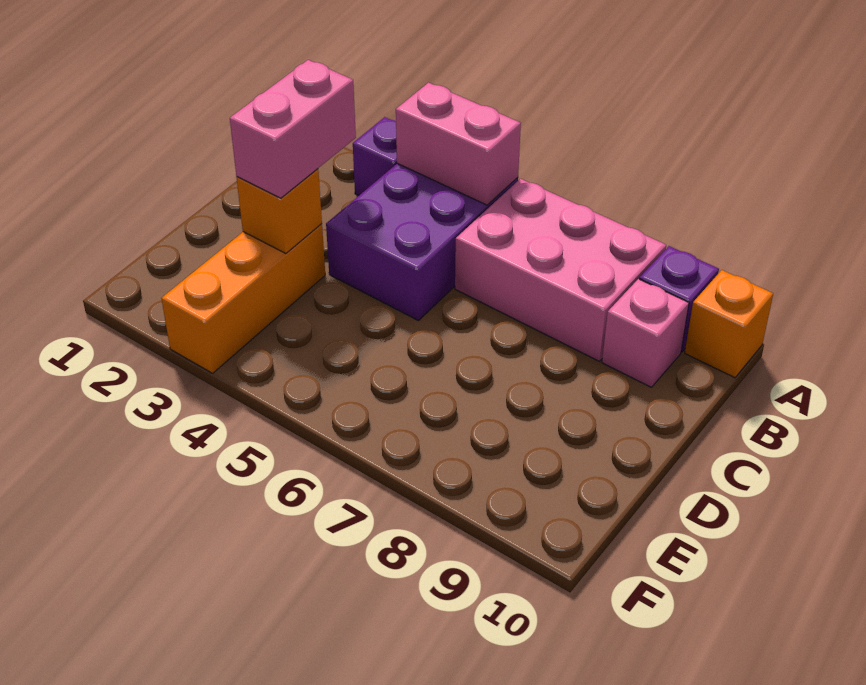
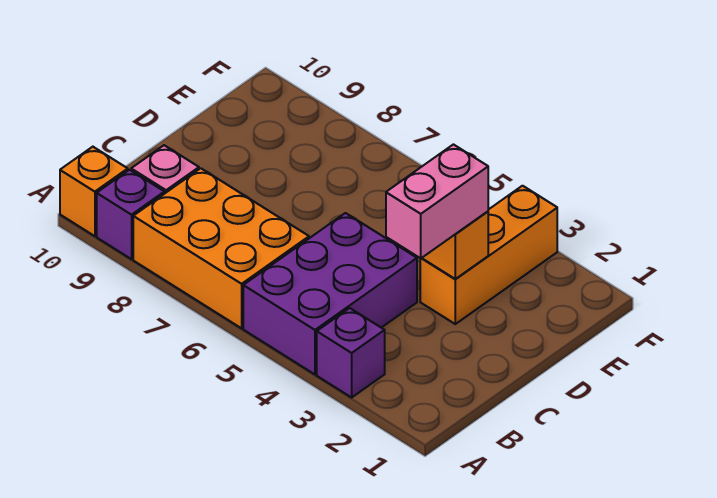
pink 1x2 brick [396,83,521,205] -> none
pink 2x3 brick [455,179,666,361] -> orange 2x3 brick [133,168,309,328]

